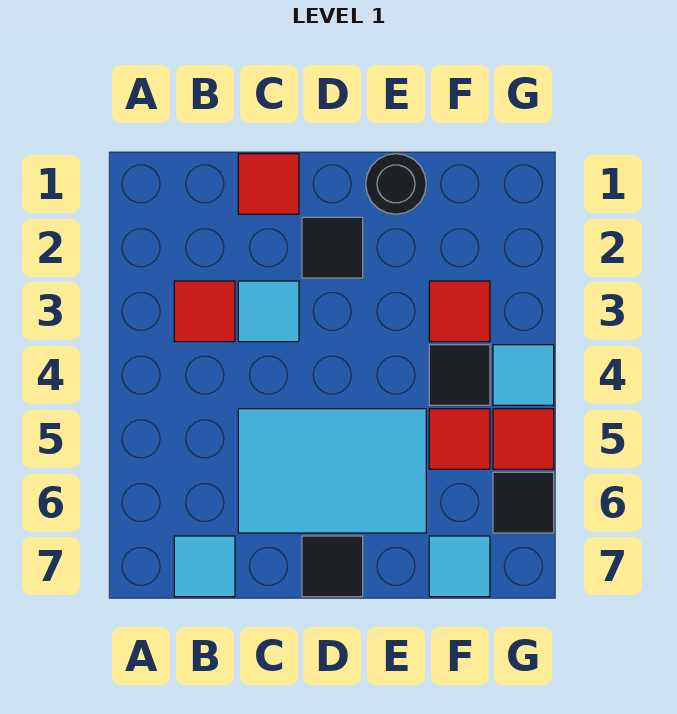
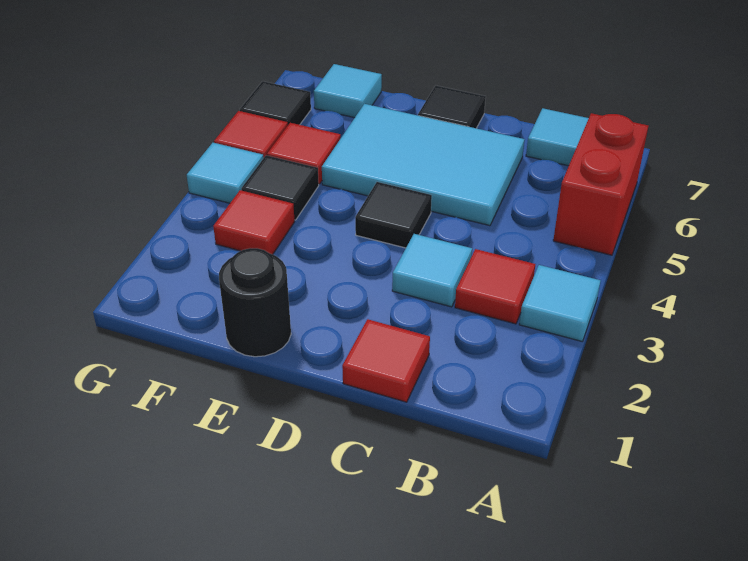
none -> cyan 1x1 tile [519,265,601,341]
none -> red 1x2 brick [553,113,648,255]
black 1x1 tile [302,217,363,278] -> black 1x1 tile moved to [355,182,432,248]

